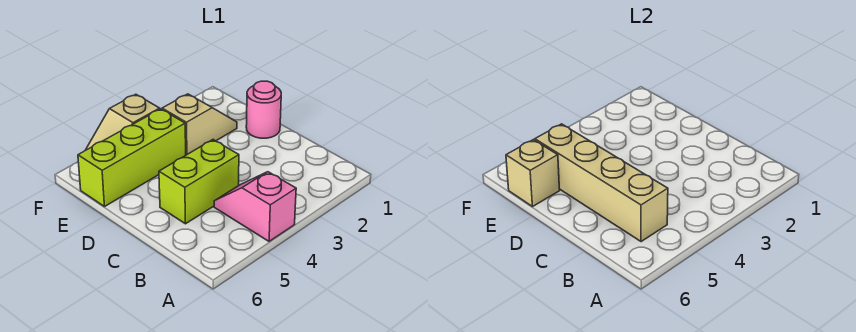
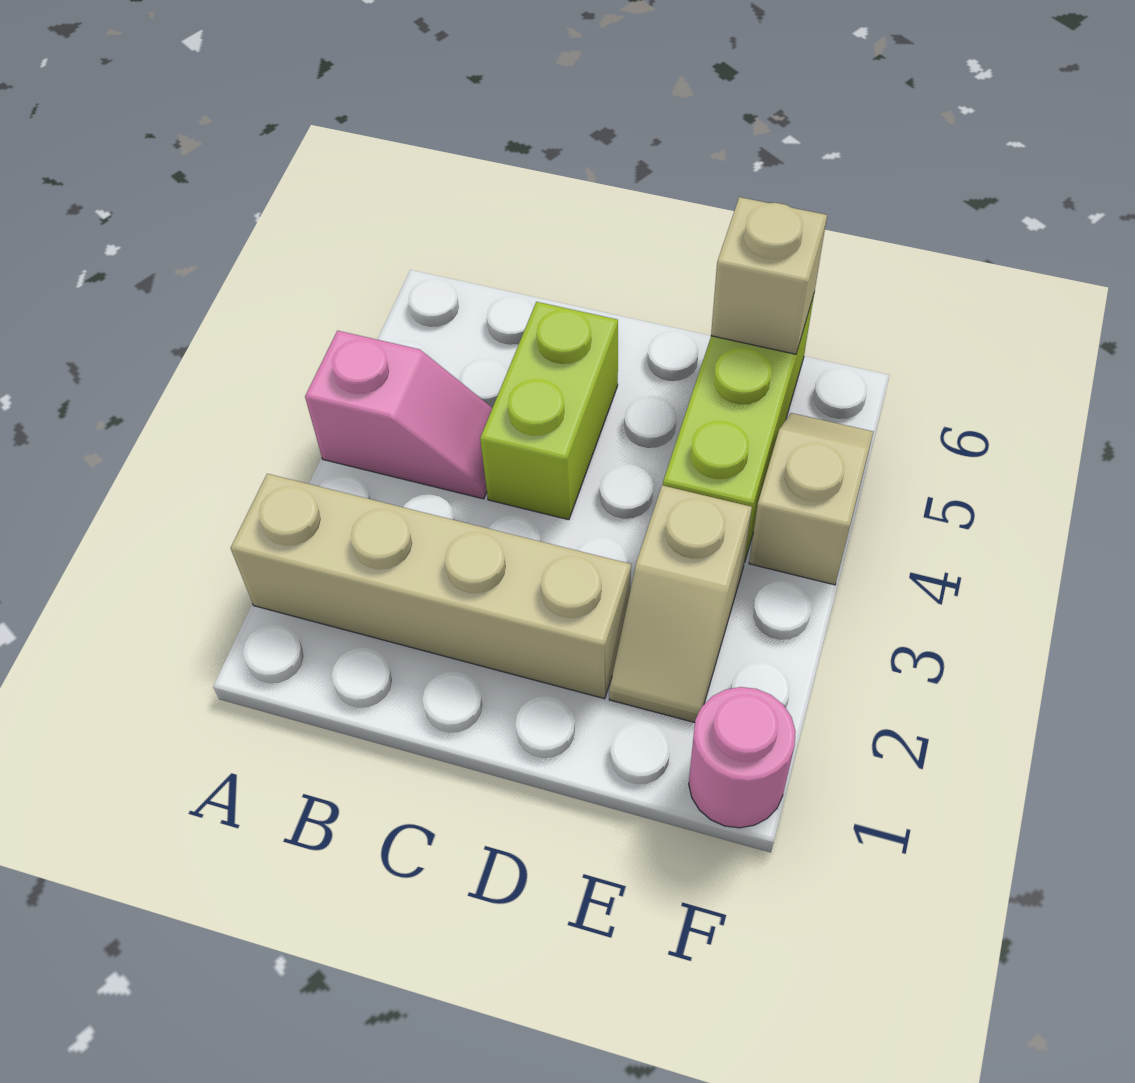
tan 1x4 brick [535,124,668,242] -> tan 1x4 brick moved to [231,474,631,699]
pink 1x1 round brick [246,81,281,138] -> pink 1x1 round brick moved to [689,687,796,828]

